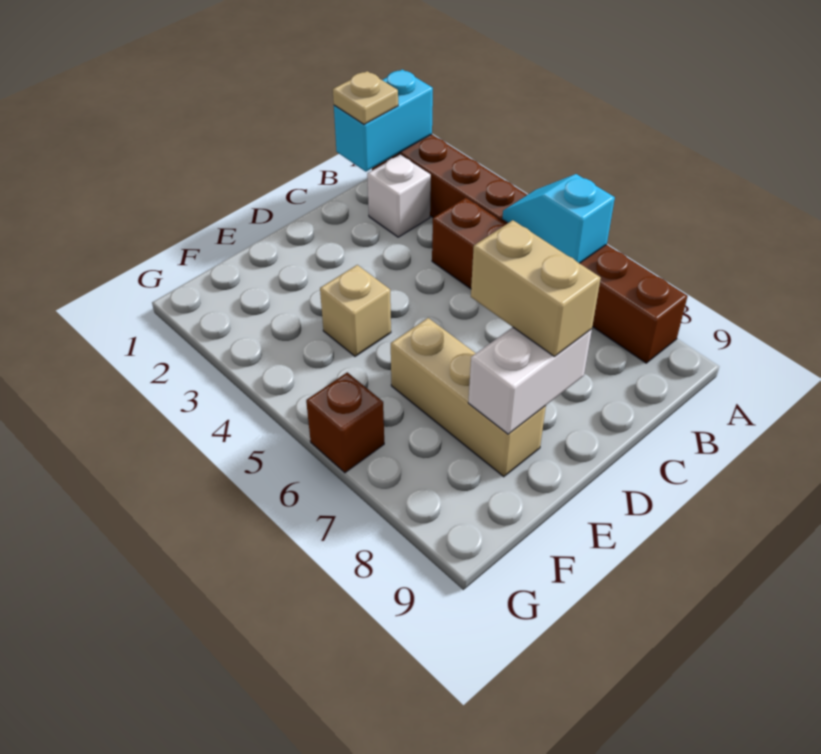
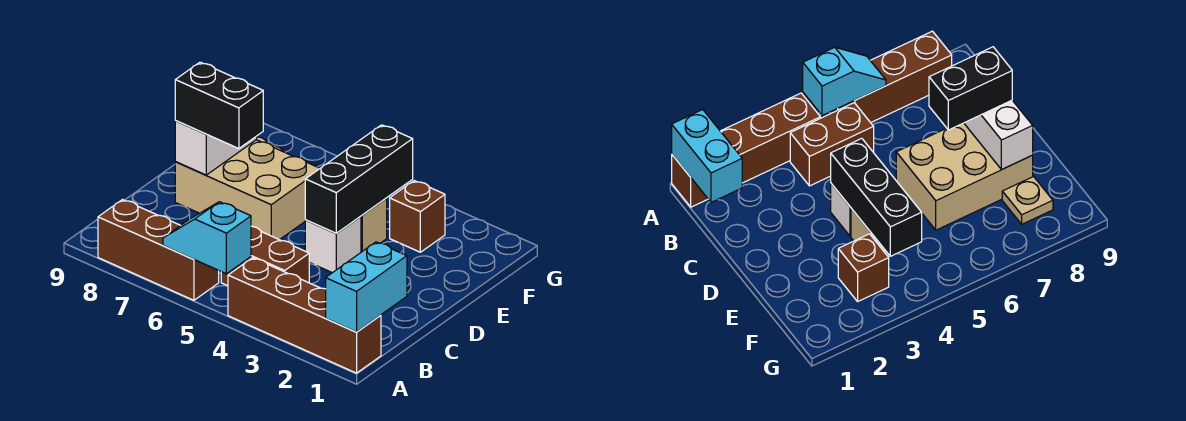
cyan 1x2 slope [502,174,615,263] -> cyan 1x2 slope turned to [163,202,251,274]
tan 1x1 plate [333,71,398,124] -> tan 1x1 plate moved to [1002,177,1053,224]
white 1x1 brick [367,155,431,237] -> white 1x1 brick moved to [305,216,361,273]
none -> black 1x3 brick [305,125,413,233]
tan 1x2 brick [471,220,601,356] -> black 1x2 brick [175,62,263,149]
tan 1x3 brick [391,318,546,477] -> tan 2x3 brick [175,140,320,240]
brown 1x1 brick [306,372,384,473] -> brown 1x1 brick moved to [390,181,445,252]

